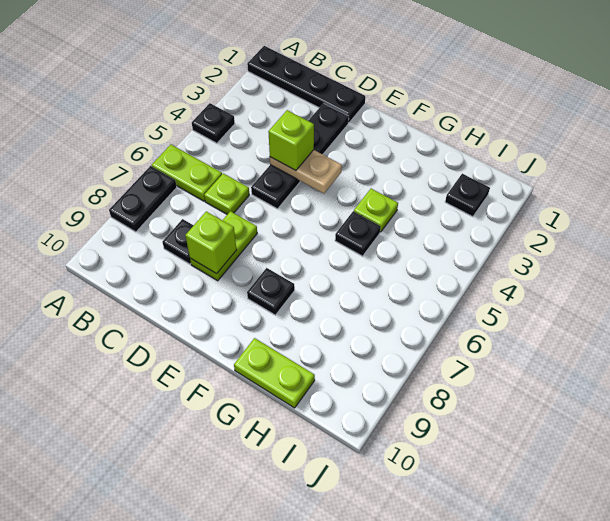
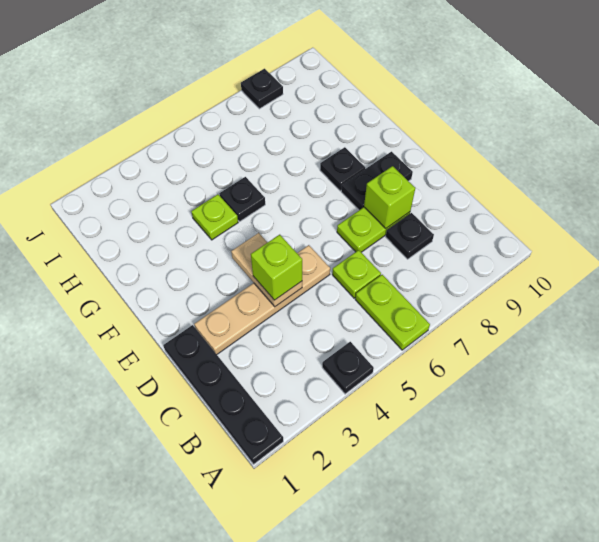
black 1x2 plate [109,166,177,232] -> black 1x2 plate moved to [341,152,413,210]
black 1x4 plate [251,103,349,209] -> tan 1x4 plate [194,245,330,354]
lime 1x2 plate [234,338,315,408] -> none
black 1x1 plate [445,174,490,217] -> black 1x1 plate moved to [241,69,283,109]

